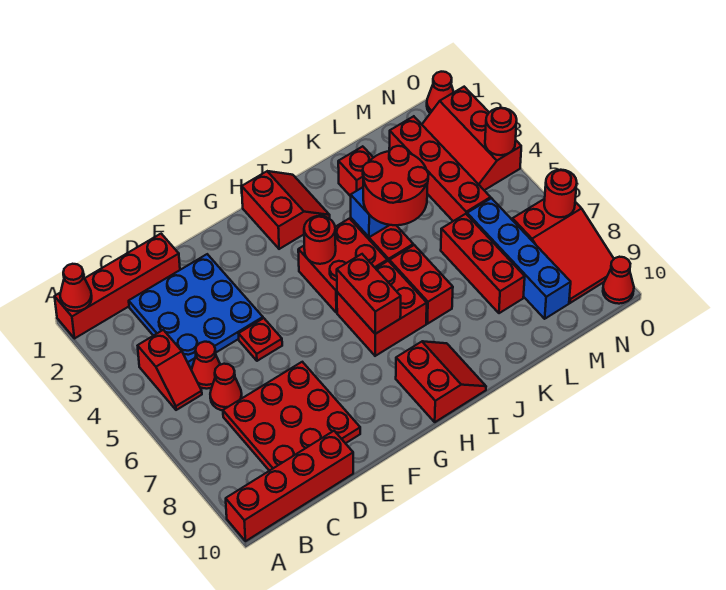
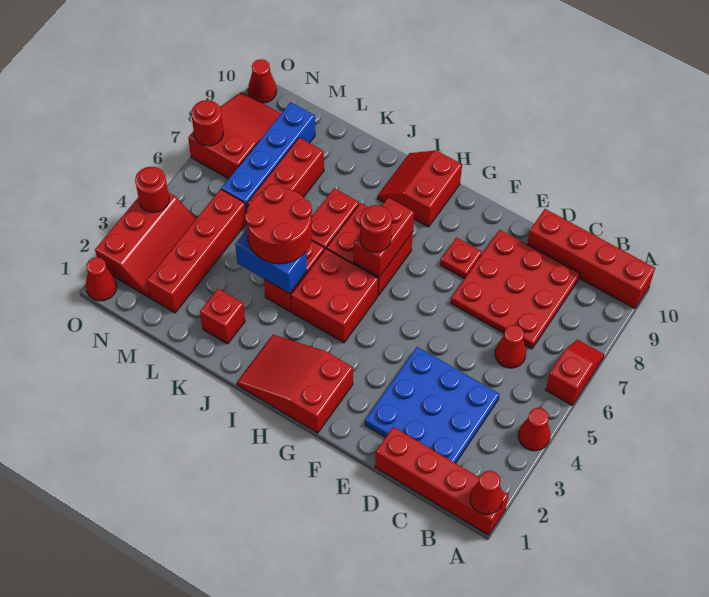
red 1x2 slope [138,330,202,410] -> red 1x2 slope moved to [546,340,604,405]
red 1x1 cone [192,342,220,389] -> red 1x1 cone moved to [518,408,550,451]
red 1x1 plate [239,318,282,361] -> red 1x1 plate moved to [440,238,482,279]
red 2x2 slope [242,171,330,249] -> red 2x3 slope [237,335,353,433]
red 1x1 round brick [304,216,336,264] -> red 1x1 round brick moved to [360,205,392,252]

